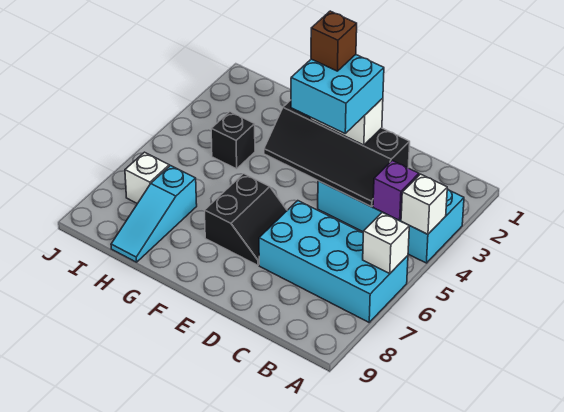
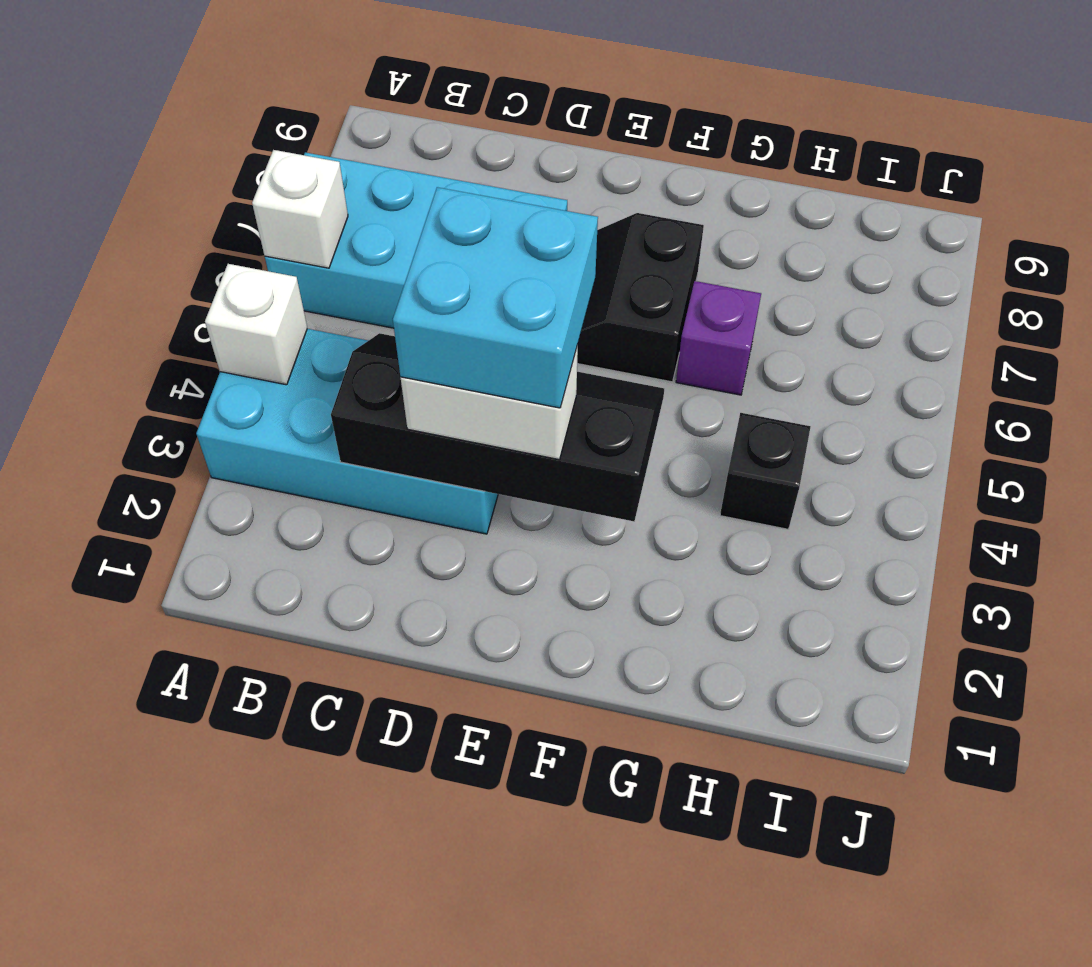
purple 1x1 brick [373,161,419,220] -> purple 1x1 brick moved to [676,281,761,395]
brown 1x1 brick [311,11,357,71] -> none
cyan 1x3 slope [111,166,197,262] -> none
white 1x1 brick [125,152,169,204] -> none

